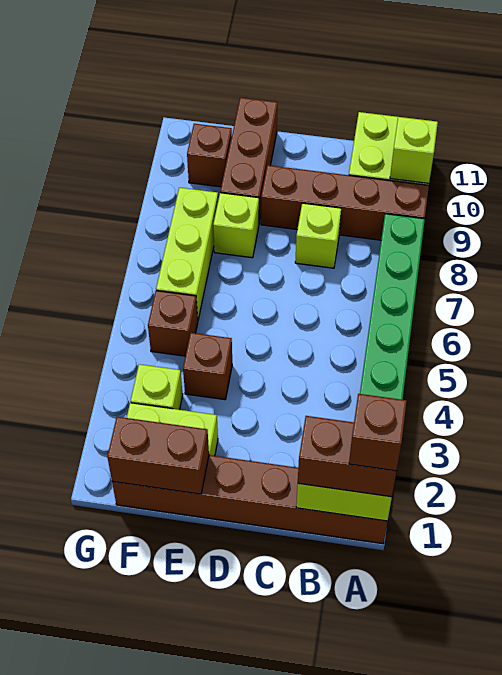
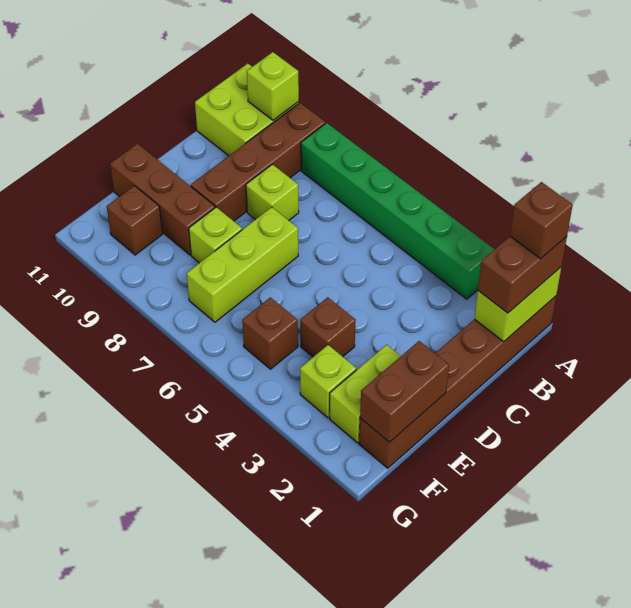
lime 1x3 brick [156,188,218,320] -> lime 1x3 brick turned to [187,207,298,322]

